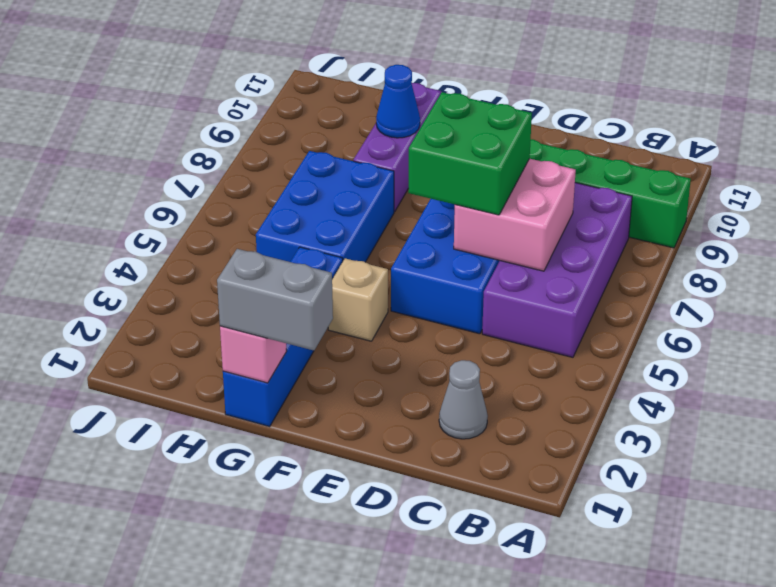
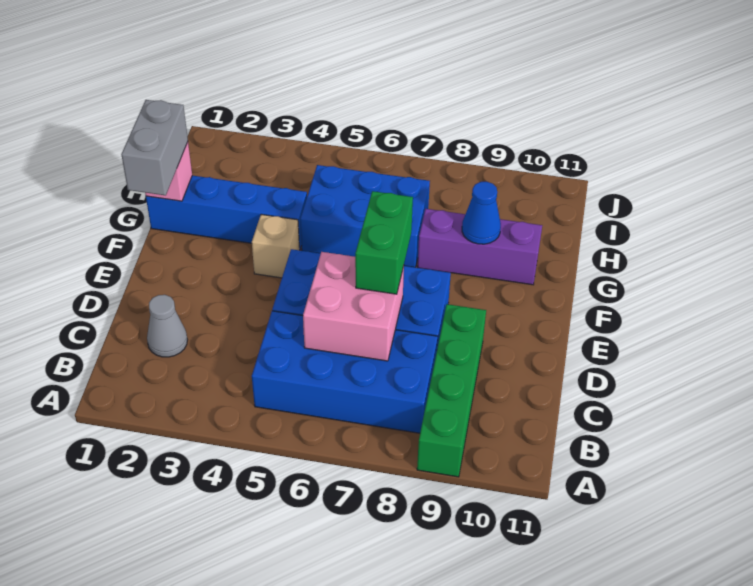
purple 2x4 brick [482,183,632,357] -> blue 2x4 brick [252,311,438,433]
green 2x2 brick [408,92,532,215] -> green 1x2 brick [355,191,413,294]

